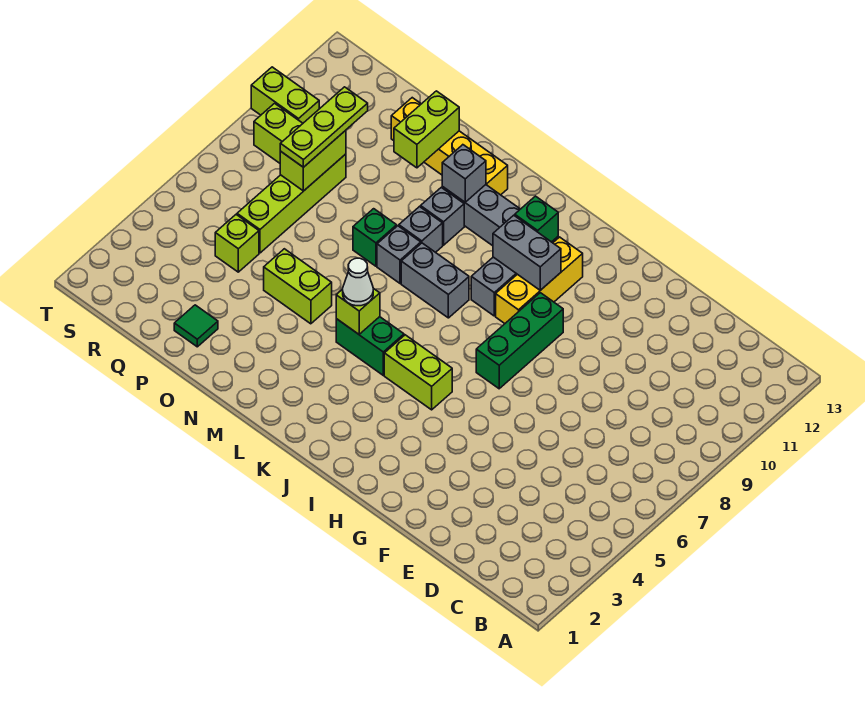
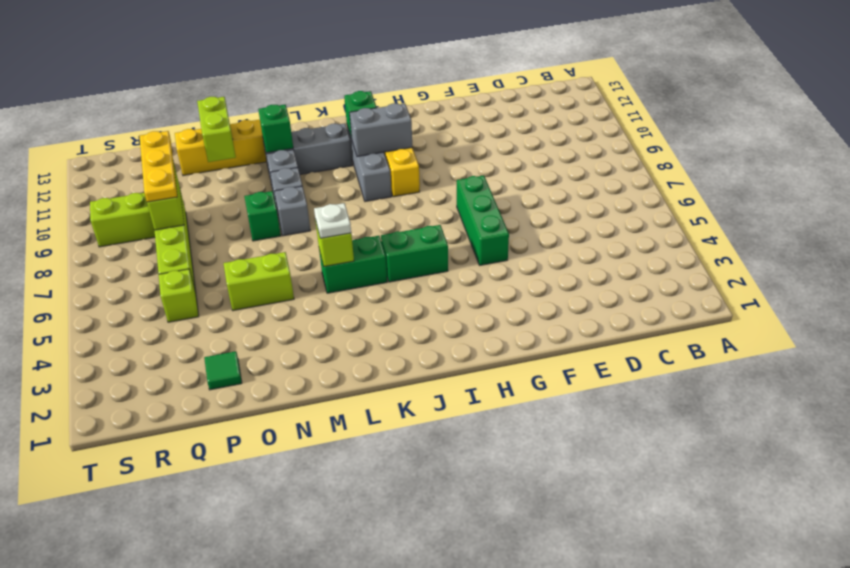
green 1x3 brick [476,293,563,389] -> green 1x3 brick moved to [457,175,509,265]
lime 1x2 brick [384,335,452,410] -> green 1x2 brick [381,225,448,282]
grey 1x2 brick [401,243,469,318] -> none
white 1x1 cone [343,258,373,306] -> white 1x1 plate [314,203,351,238]
grey 1x1 brick [442,145,486,202] -> green 1x1 brick [258,105,293,153]
lime 1x3 plate [280,87,368,167] -> yellow 1x3 plate [140,131,177,202]
lime 1x2 brick [251,67,319,123] -> none

